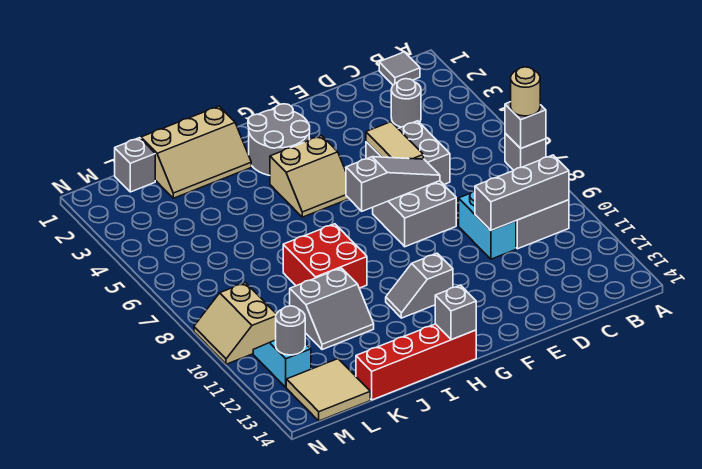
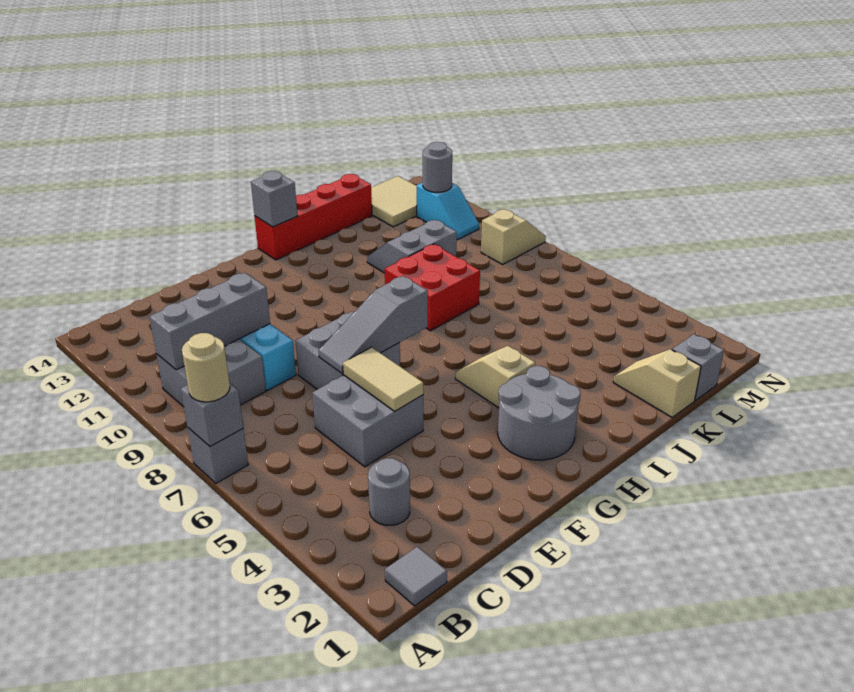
tan 2x2 slope [270,136,349,217] -> tan 1x2 slope [455,346,535,408]
grey 1x2 slope [386,253,453,318] -> none
tan 2x3 slope [141,106,251,198] -> tan 1x2 slope [613,349,701,417]
tan 2x2 slope [194,283,276,364] -> tan 1x2 slope [481,210,546,264]

